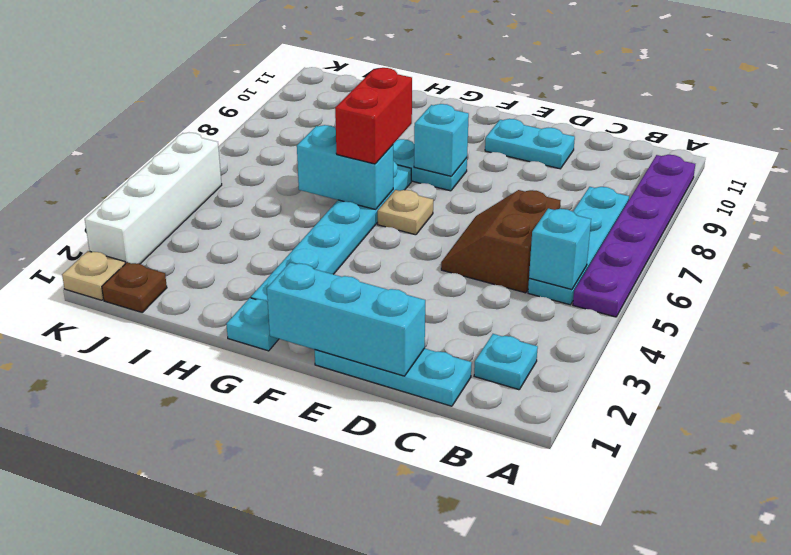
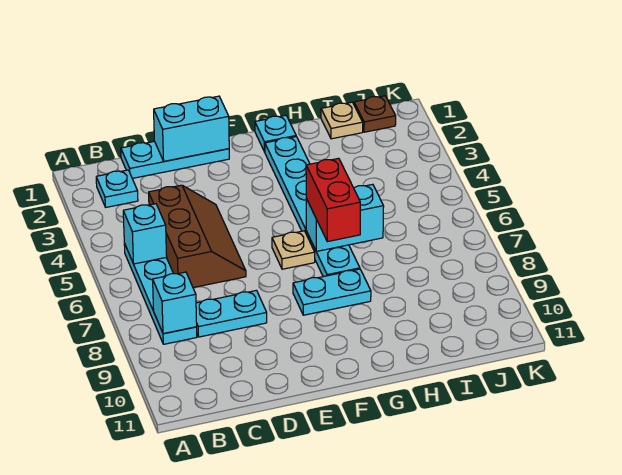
purple 1x6 plate [573,155,695,317] -> none
brown 2x2 slope [441,190,561,293] -> brown 2x3 slope [149,185,246,288]
cyan 1x3 brick [267,263,425,376] -> cyan 1x2 brick [154,96,229,161]
cyan 1x2 plate [485,119,575,169] -> cyan 1x2 plate moved to [196,290,267,337]
cyan 1x1 brick [414,104,469,176] -> cyan 1x1 brick moved to [153,272,197,334]
tan 1x1 plate [62,251,125,300] -> tan 1x1 plate moved to [321,102,363,139]
white 1x4 brick [85,133,222,264] -> none

